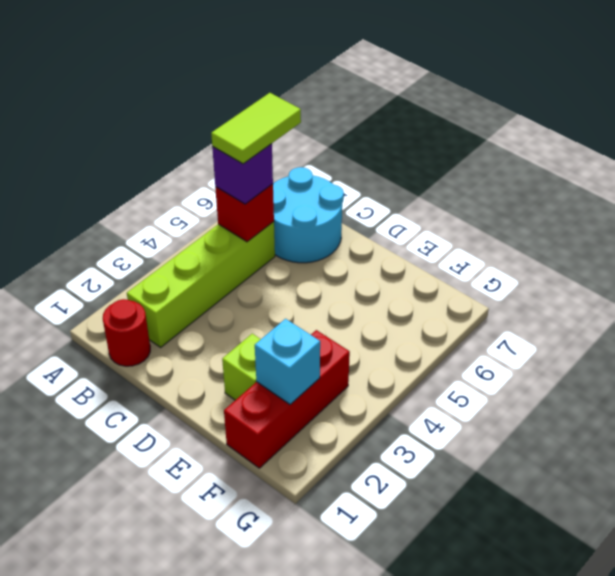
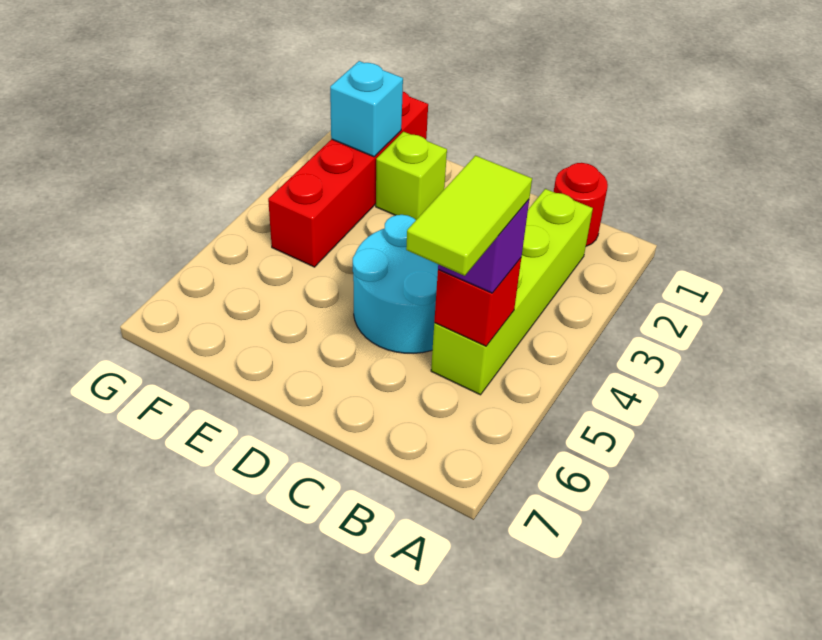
cyan 2x2 round brick [273,167,344,263] -> cyan 2x2 round brick moved to [353,215,438,353]
red 1x3 brick [224,330,350,468] -> red 1x4 brick [268,92,428,267]

